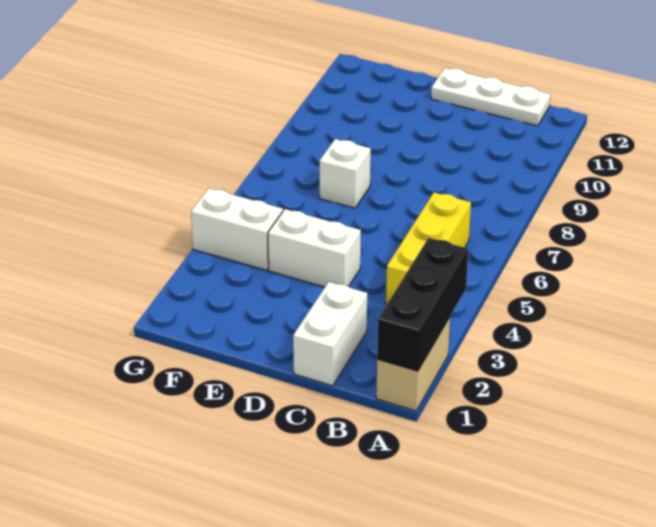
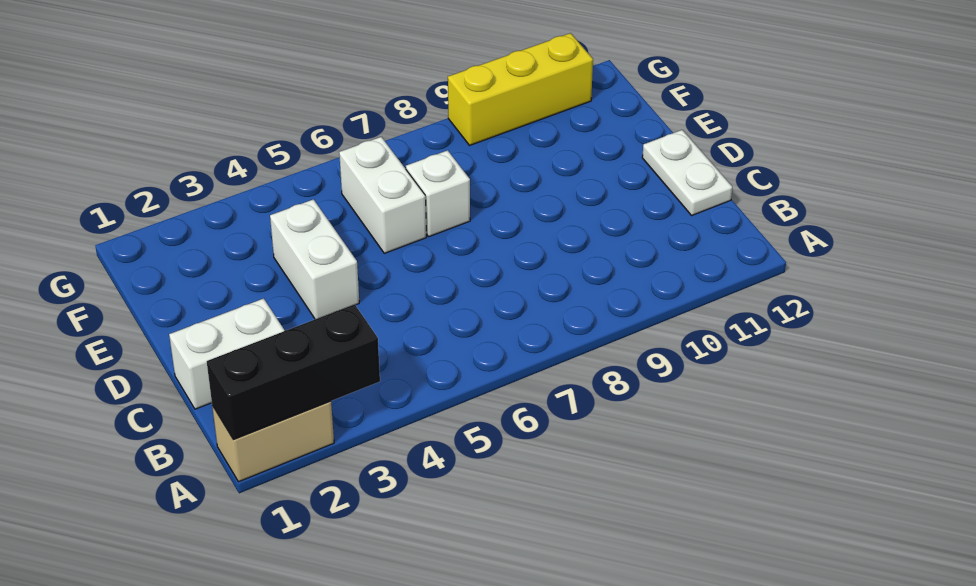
yellow 1x3 brick [386,192,471,305] -> yellow 1x3 brick moved to [448,33,593,145]
white 1x3 plate [431,68,551,126] -> white 1x2 plate [642,130,732,215]
white 1x2 brick [191,188,283,270] -> white 1x2 brick moved to [339,137,426,253]

